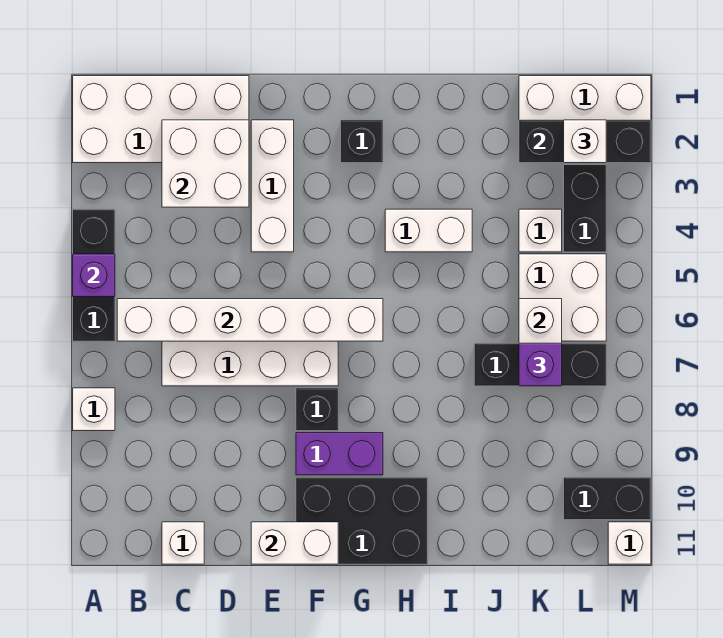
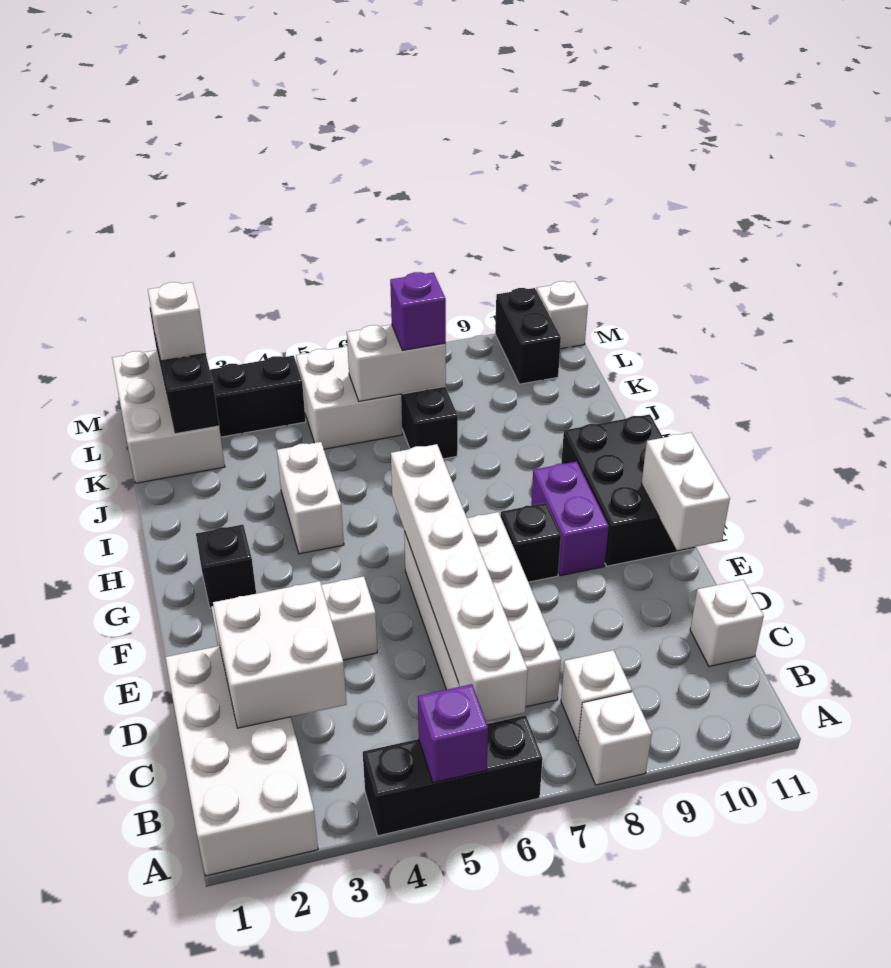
white 1x1 brick [519,209,562,252] -> white 1x1 brick moved to [561,650,632,741]

